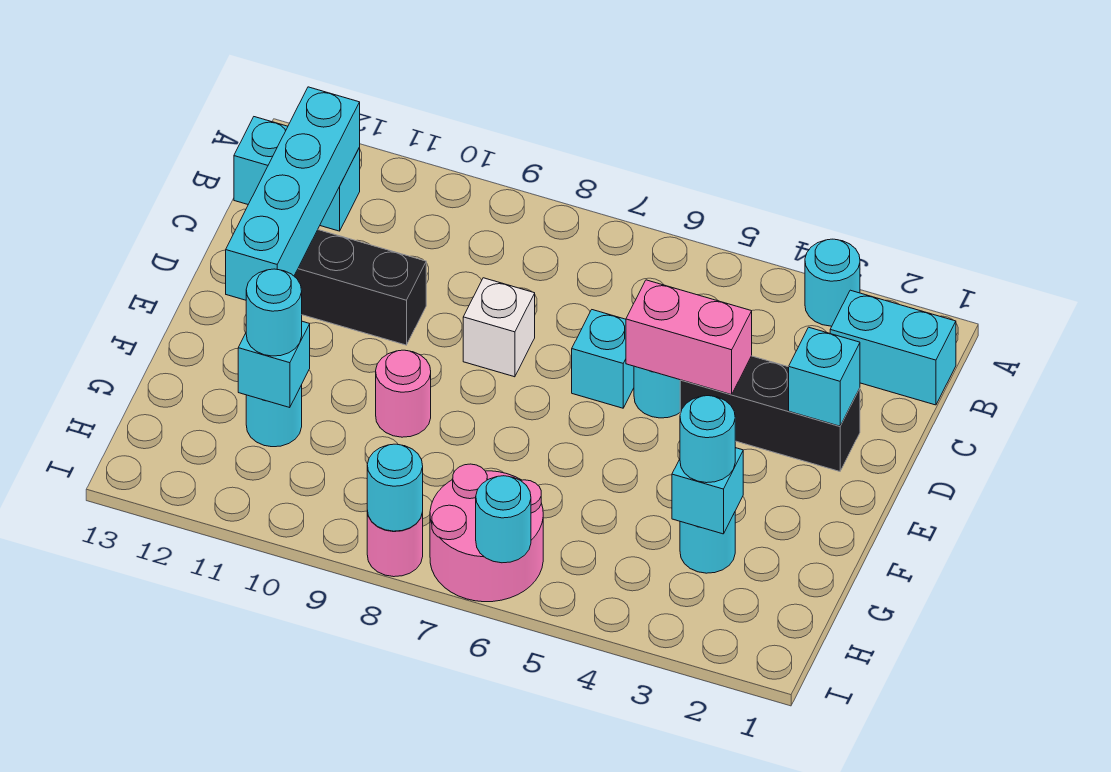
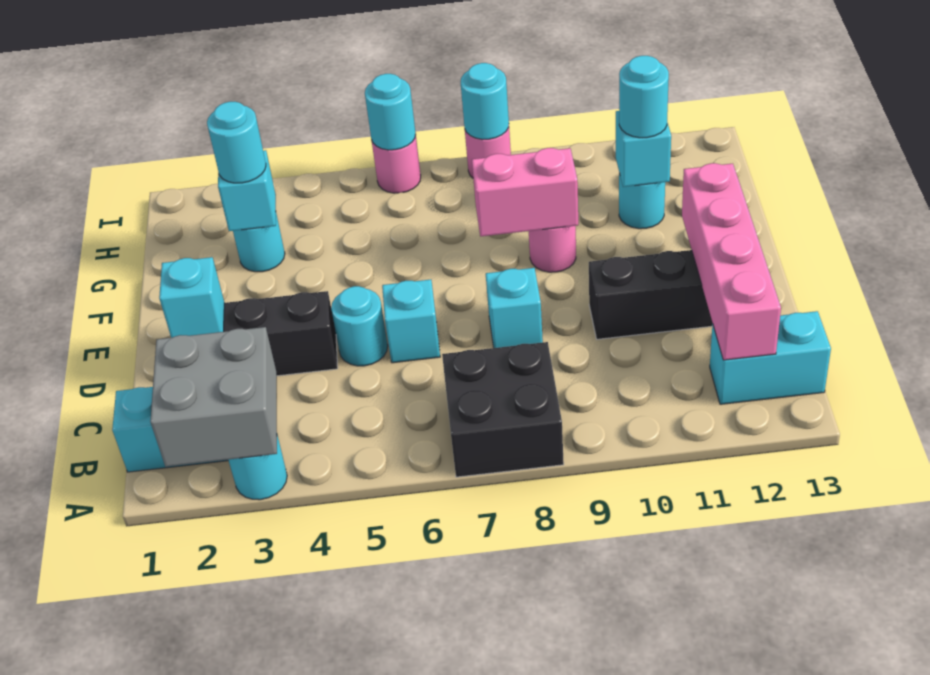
none -> grey 2x2 brick [150,327,277,467]
none -> black 2x2 brick [442,342,564,477]
cyan 1x4 brick [226,87,360,300] -> pink 1x4 brick [682,163,781,360]
pink 1x2 brick [626,280,752,395] -> pink 1x2 brick moved to [472,148,578,236]
white 1x1 brick [463,278,535,377] -> cyan 1x1 brick [486,268,543,348]
pink 2x2 round brick [430,464,543,602] -> pink 1x1 round brick [372,135,421,193]

